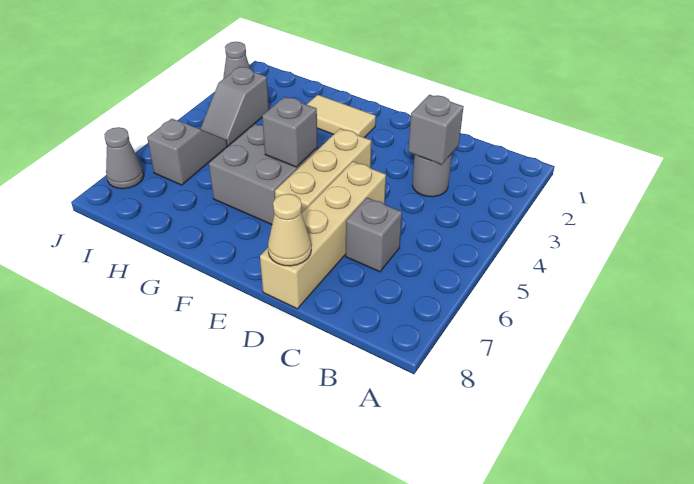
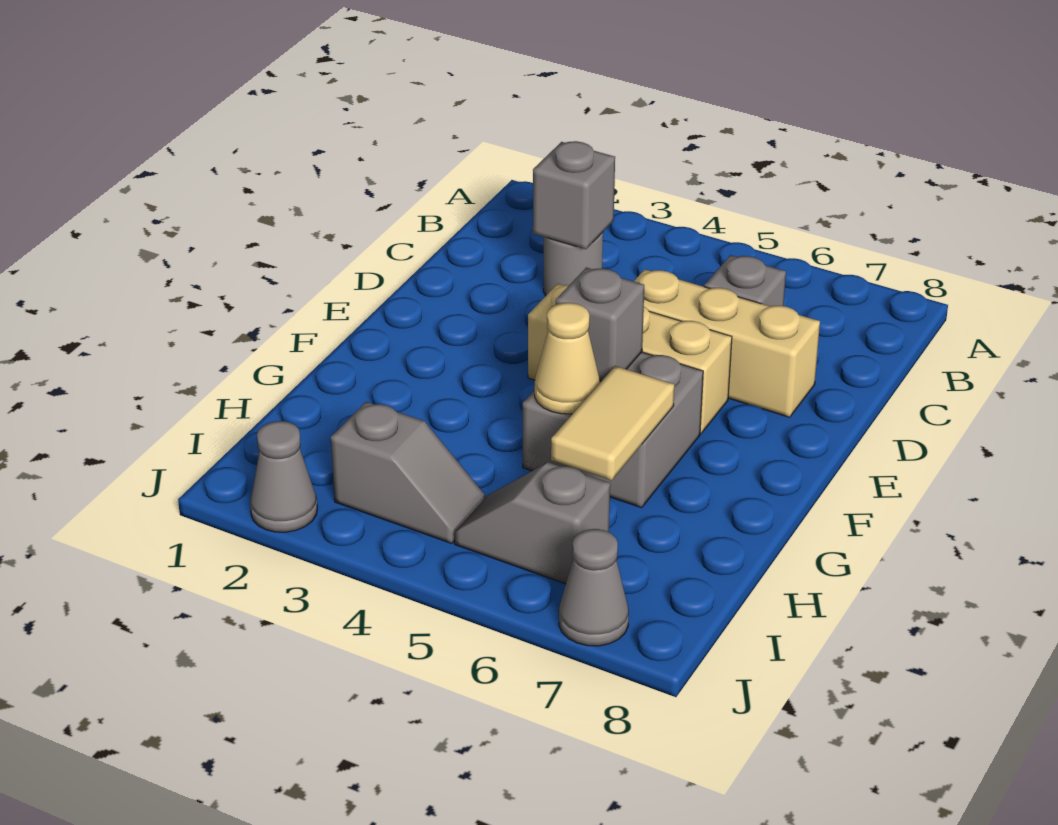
tan 1x4 brick [260,162,386,309] -> tan 1x3 brick [634,269,820,417]
tan 1x1 cone [268,194,311,266] -> tan 1x1 cone moved to [535,303,600,414]
tan 1x2 tile [307,95,376,138] -> tan 1x2 tile moved to [551,366,674,480]

